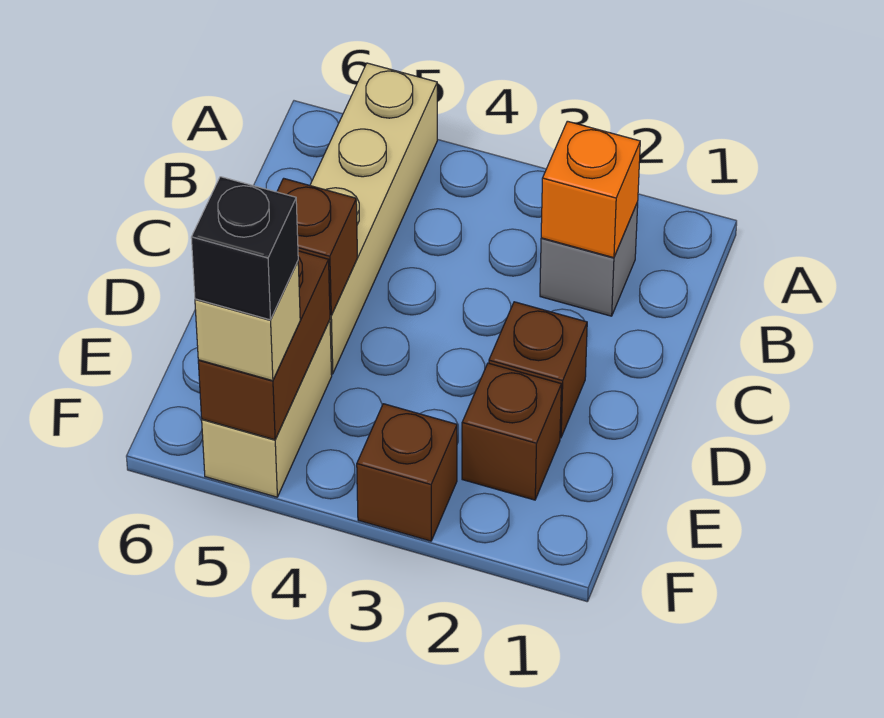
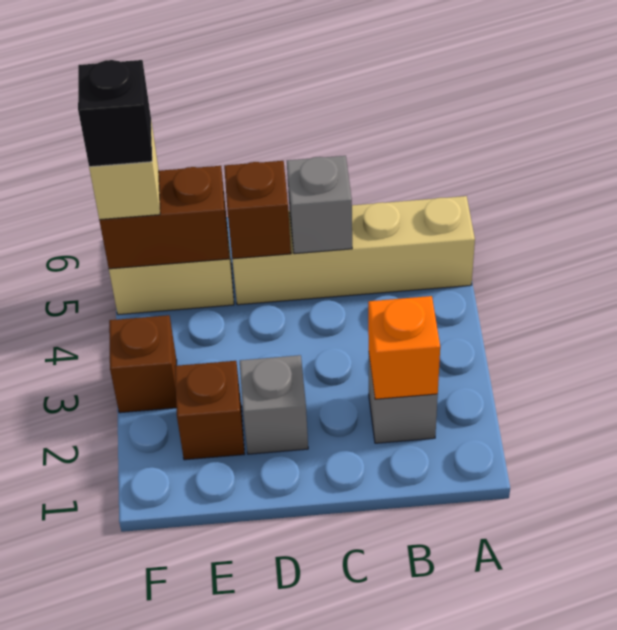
none -> grey 1x1 brick [287,156,352,254]
brown 1x1 brick [489,302,587,438] -> grey 1x1 brick [240,355,308,454]

